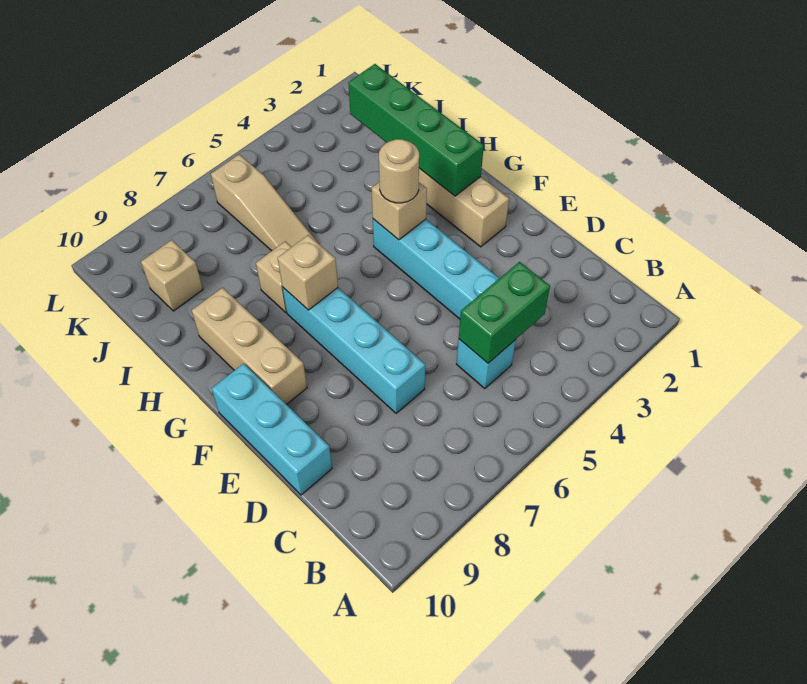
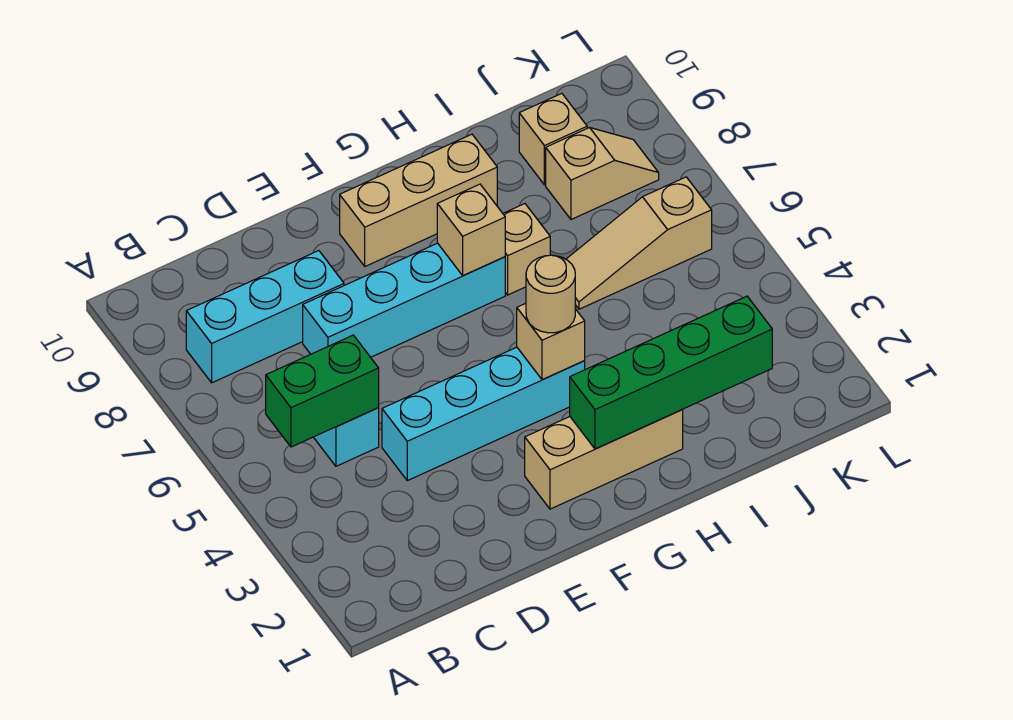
green 1x2 brick [459,262,550,363] -> green 1x2 brick turned to [266,335,379,447]
cyan 1x3 brick [212,364,332,495] -> cyan 1x3 brick moved to [186,251,344,383]
none -> tan 1x2 slope [546,127,659,219]

